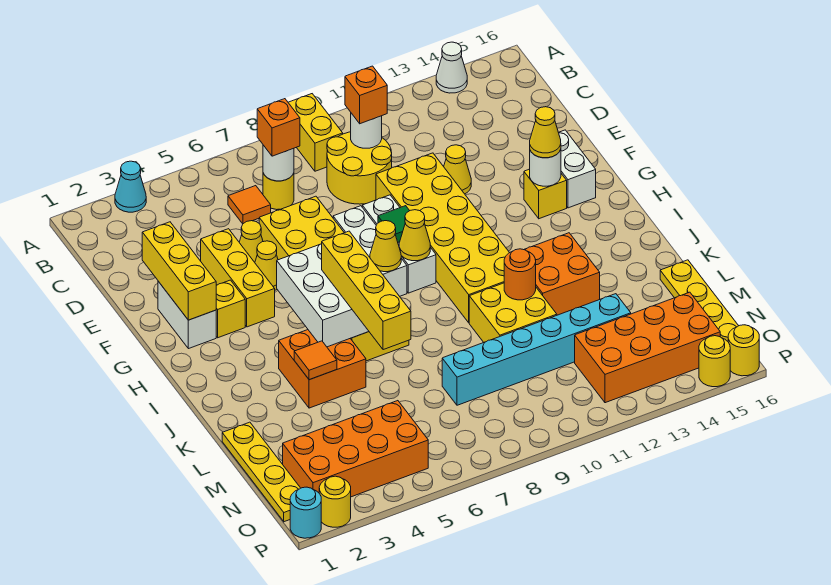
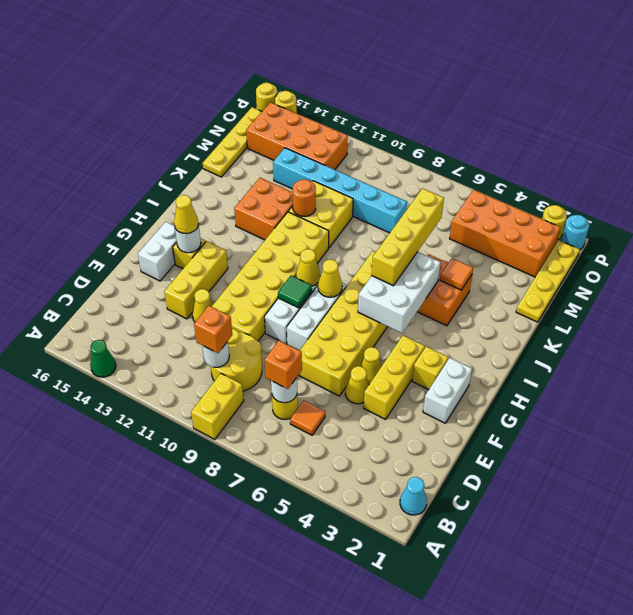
cyan 1x1 cone [115,161,146,212] -> cyan 1x1 cone moved to [400,477,427,515]
white 1x1 cone [436,42,467,93] -> green 1x1 cone [90,340,116,377]
yellow 1x3 brick [142,222,216,320] -> yellow 1x3 brick moved to [164,241,228,319]

